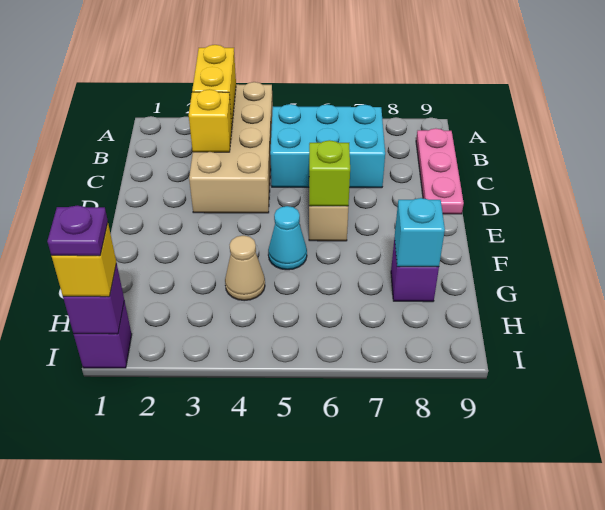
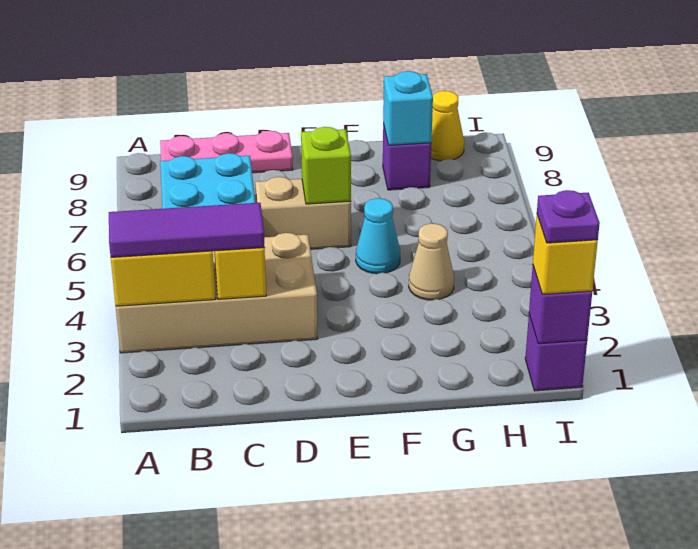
none -> purple 1x3 tile [109,203,265,257]
none -> yellow 1x1 cone [431,91,464,161]

